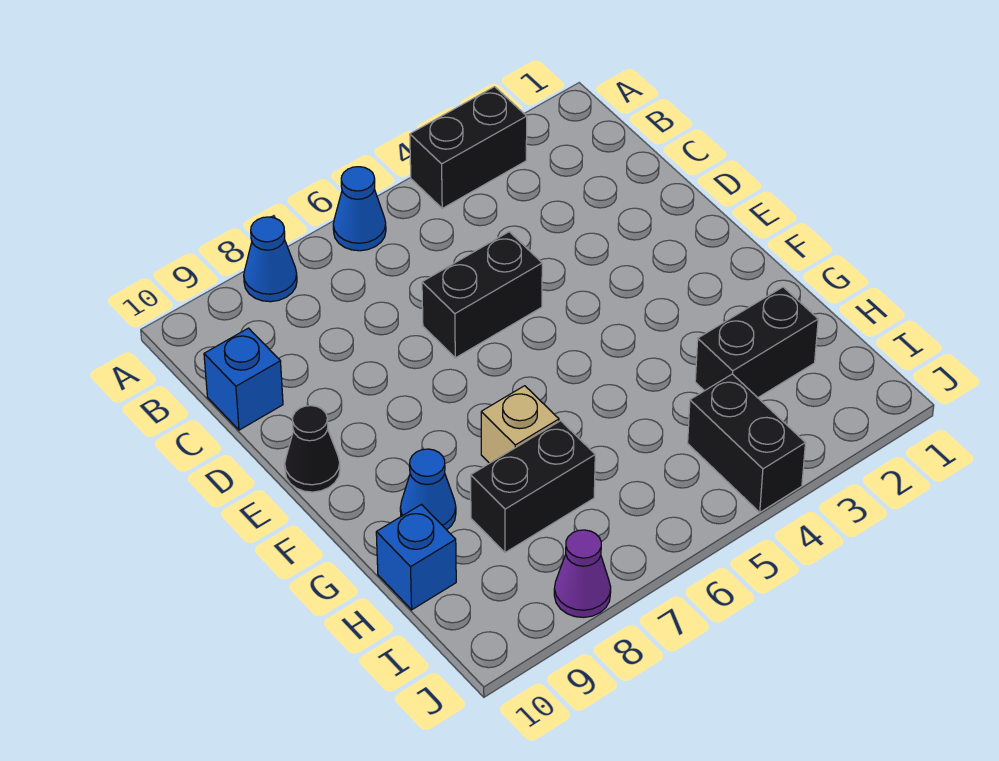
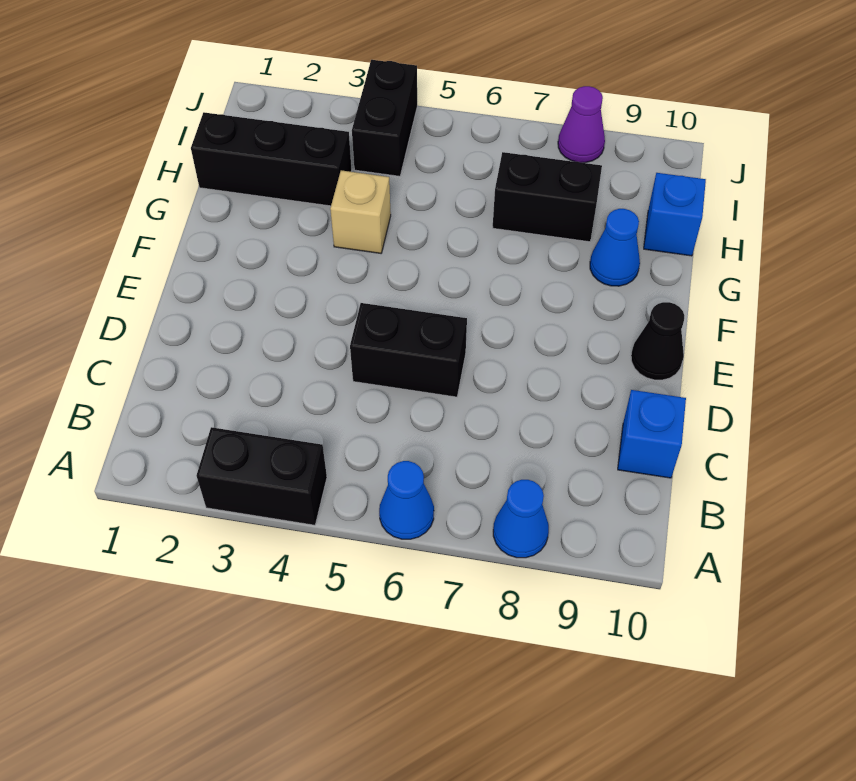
tan 1x1 brick [481,386,559,463] -> tan 1x1 brick moved to [330,170,391,253]
black 1x2 brick [695,287,818,398] -> black 1x3 brick [191,112,352,206]

